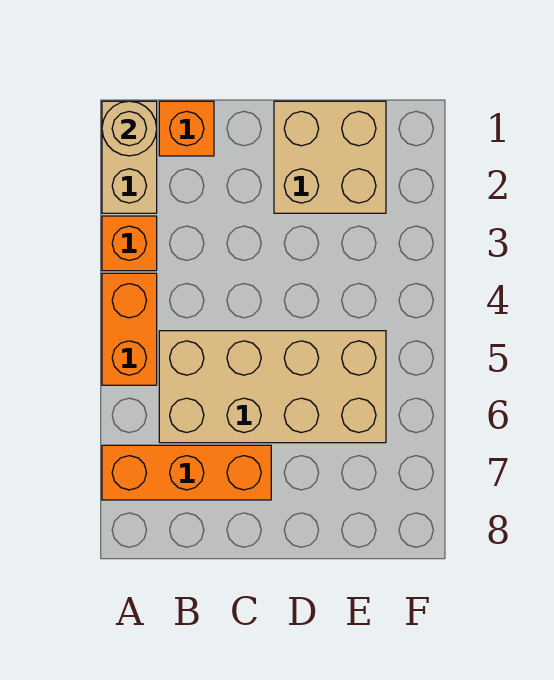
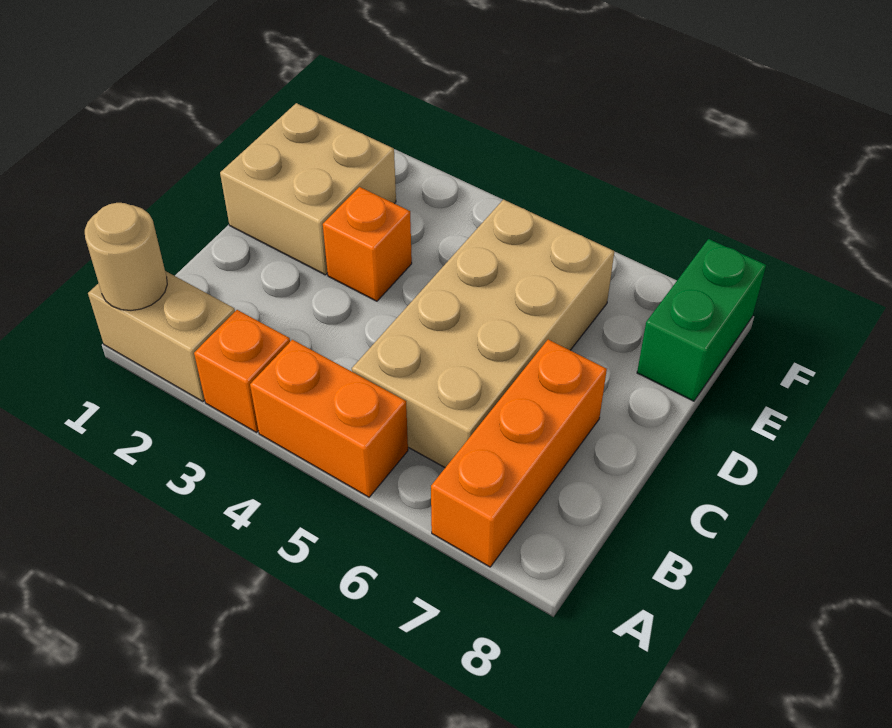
orange 1x1 brick [159,101,214,156] -> orange 1x1 brick moved to [323,187,412,301]
none -> green 1x2 brick [637,239,766,401]

